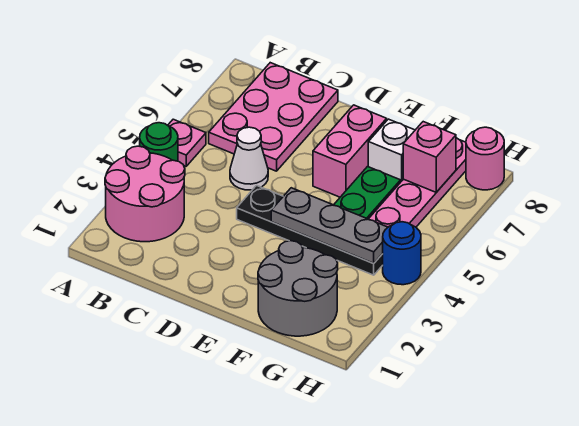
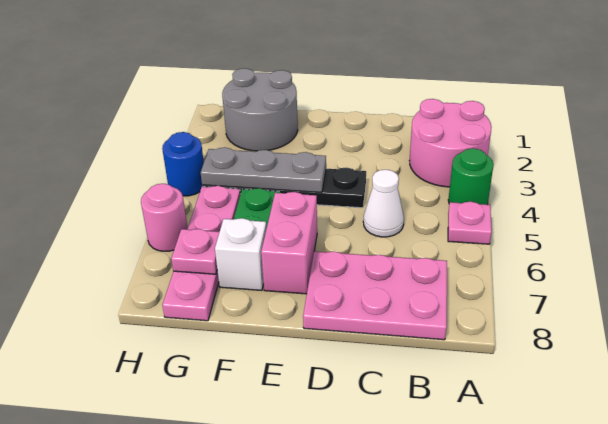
pink 2x3 plate [209,63,338,171] -> pink 2x3 plate turned to [303,251,447,340]
pink 1x1 brick [403,122,456,192] -> pink 1x1 plate [171,229,219,274]
pink 1x1 round brick [466,127,504,190] -> pink 1x1 round brick moved to [141,184,188,251]

